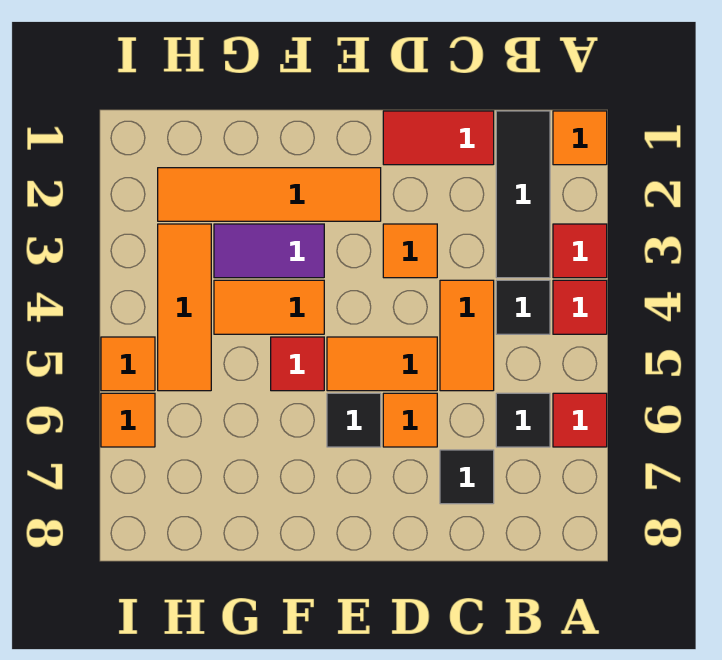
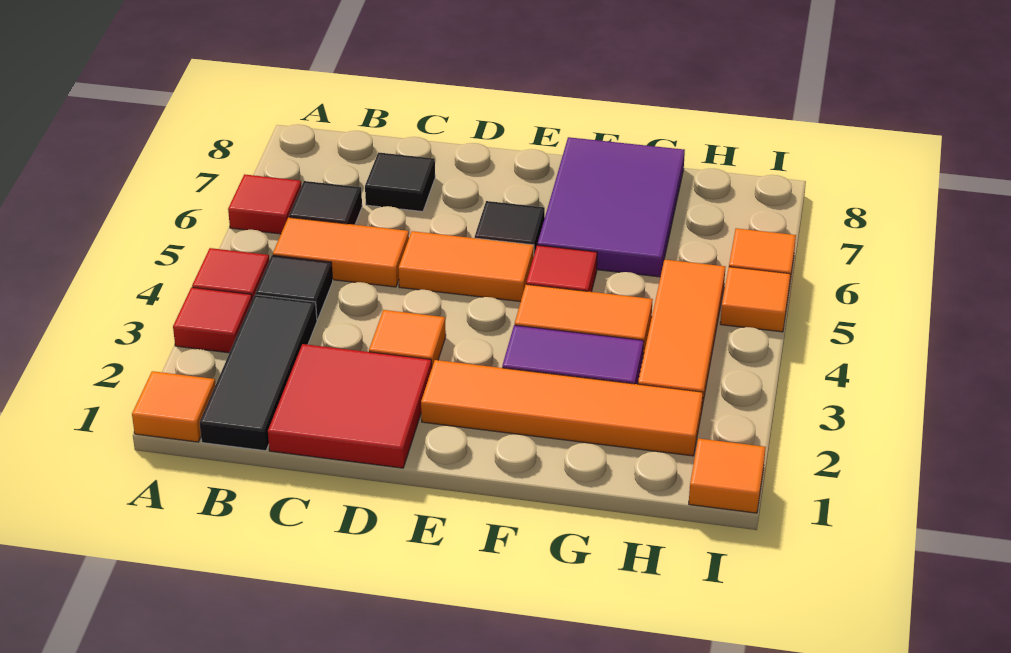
red 1x2 tile [383,111,494,165] -> red 2x2 tile [268,344,432,468]
orange 1x2 tile [440,280,494,391] -> orange 1x2 tile turned to [273,217,409,287]
orange 1x1 tile [383,393,437,447] -> orange 1x1 tile moved to [689,438,766,513]
none -> purple 2x3 tile [537,137,685,277]

